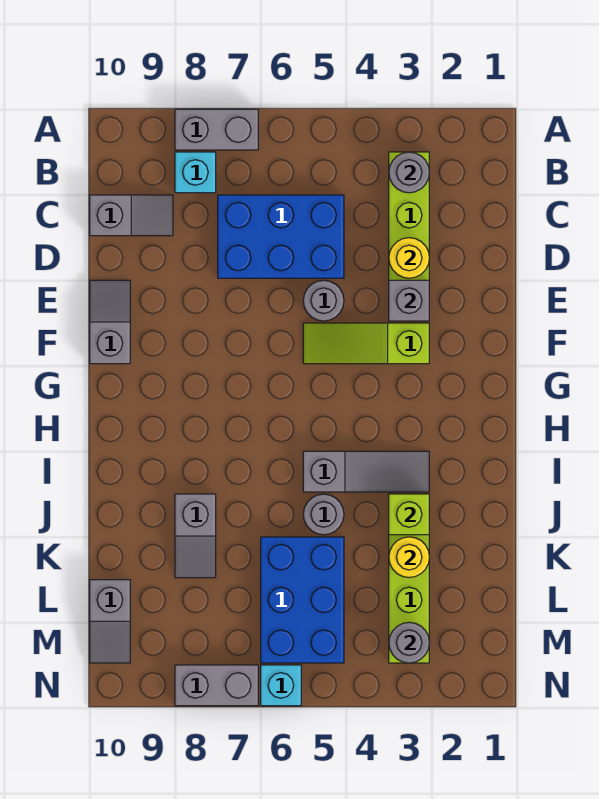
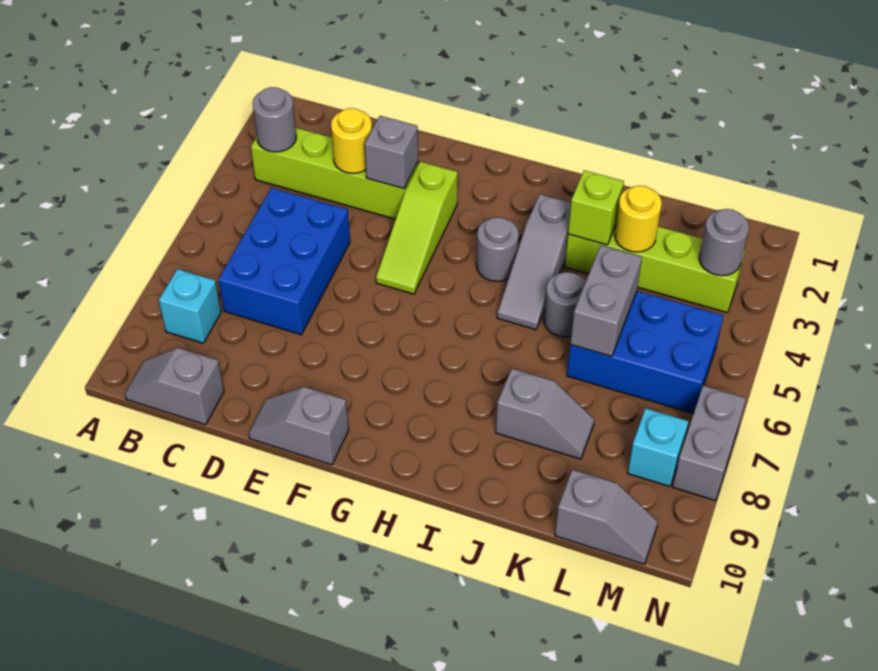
grey 1x2 brick [175,109,258,150] -> grey 1x2 brick moved to [570,245,642,357]
grey 1x2 slope [90,195,173,236] -> grey 1x2 slope turned to [125,348,224,425]
grey 1x1 round brick [303,280,344,321] -> grey 1x1 round brick moved to [476,217,519,281]
grey 1x3 slope [303,451,429,492] -> grey 1x3 slope turned to [497,194,571,330]
cyan 1x1 brick [261,665,301,706] -> cyan 1x1 brick moved to [628,408,689,486]

